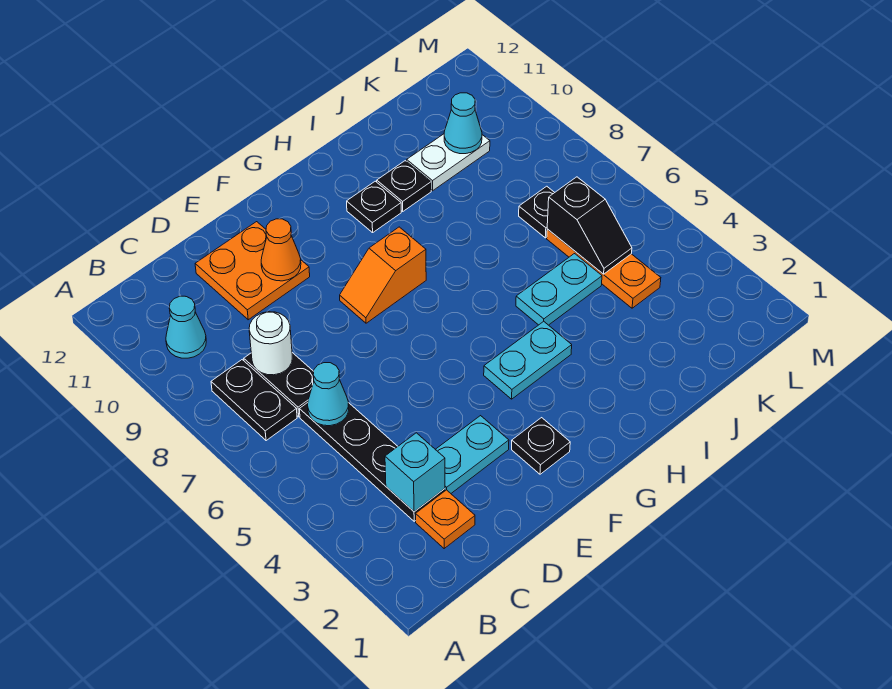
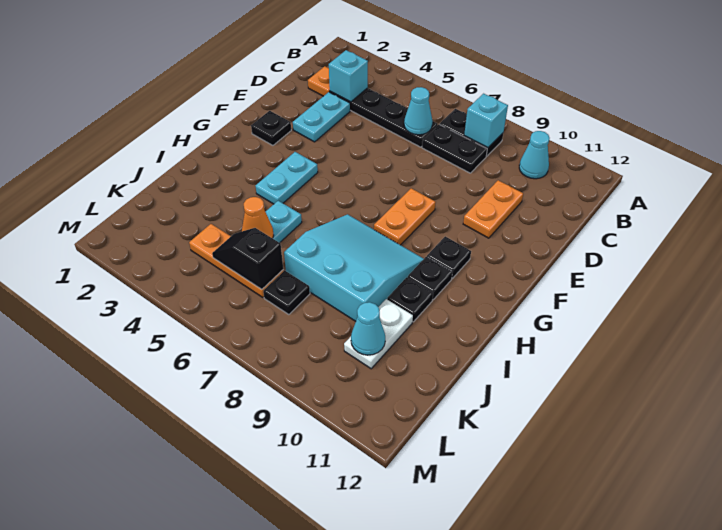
none -> cyan 1x1 brick [464,94,508,148]
white 1x1 round brick [249,312,292,375] -> none
orange 2x2 plate [195,222,310,320] -> orange 1x2 plate [463,180,523,238]
orange 1x1 cone [261,219,301,281] -> orange 1x1 cone moved to [242,197,274,238]
orange 1x2 slope [340,227,426,323] -> orange 1x2 plate [374,188,436,245]
none -> black 1x1 plate [427,236,471,278]
none -> cyan 3x3 slope [284,214,424,321]

